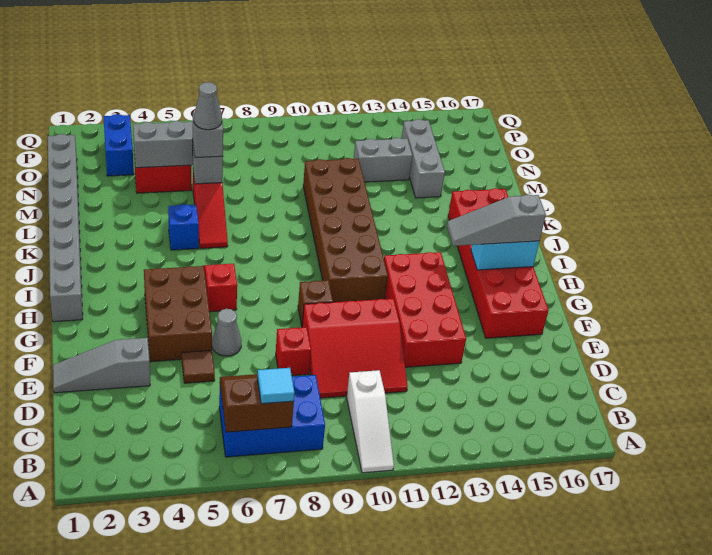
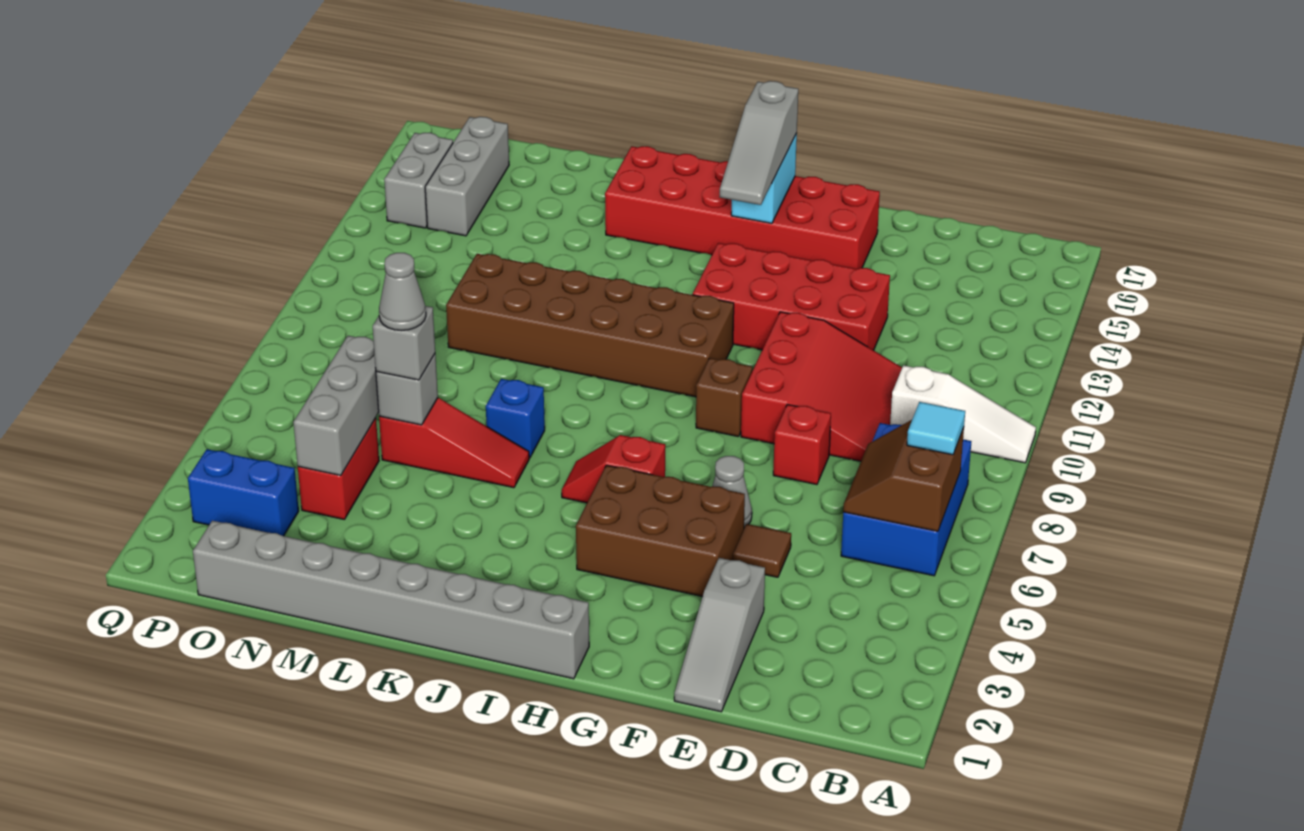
blue 1x1 brick [168,204,199,250] -> blue 1x1 brick moved to [486,379,545,458]
grey 1x3 brick [402,119,445,198] -> grey 1x3 brick turned to [425,117,509,236]
grey 1x2 brick [354,138,412,182] -> grey 1x2 brick moved to [384,133,453,228]

